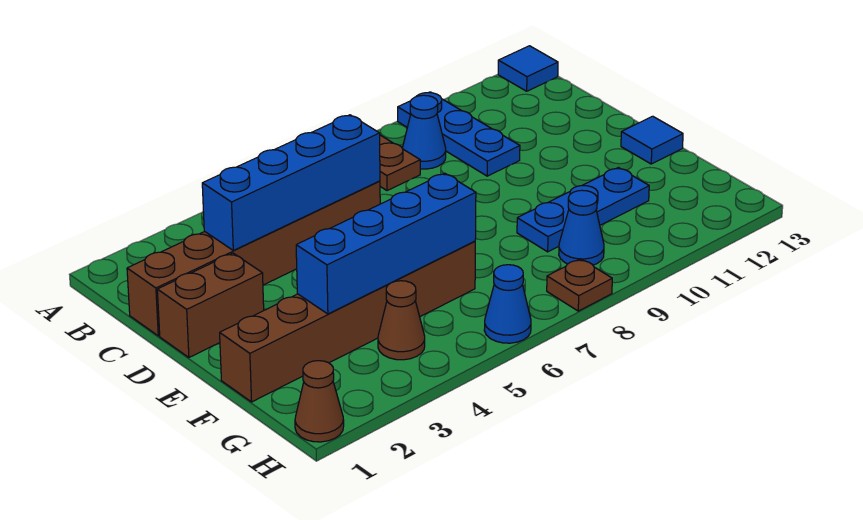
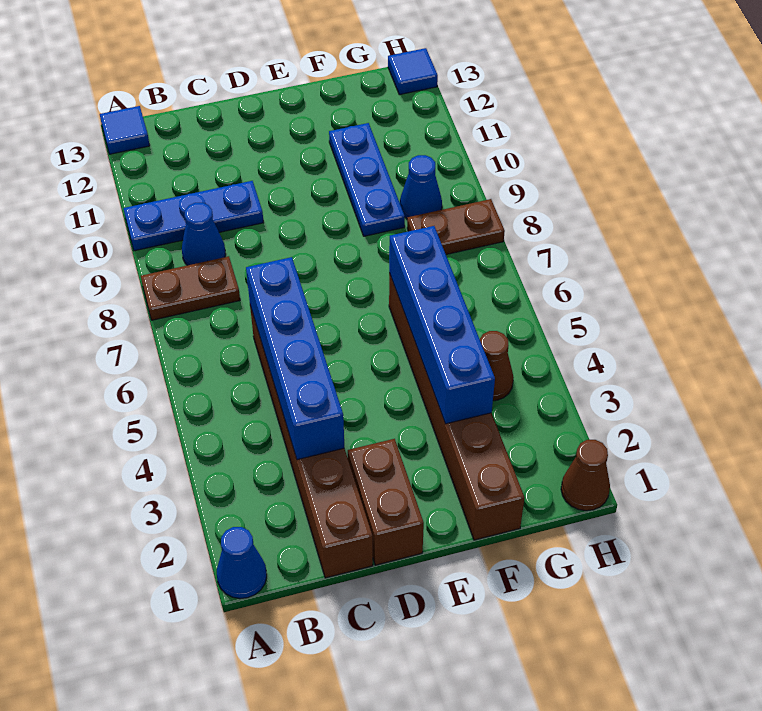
blue 1x1 tile [621,116,683,164] -> blue 1x1 tile moved to [388,48,438,95]
blue 1x1 cone [484,265,531,343] -> blue 1x1 cone moved to [217,527,267,599]
brown 1x1 plate [547,259,612,311] -> brown 1x2 plate [407,199,505,254]

